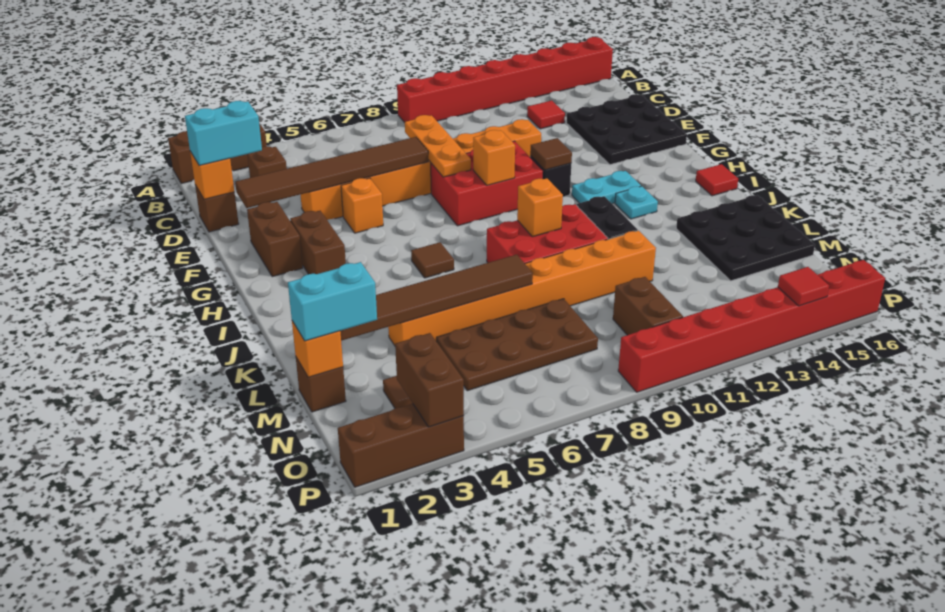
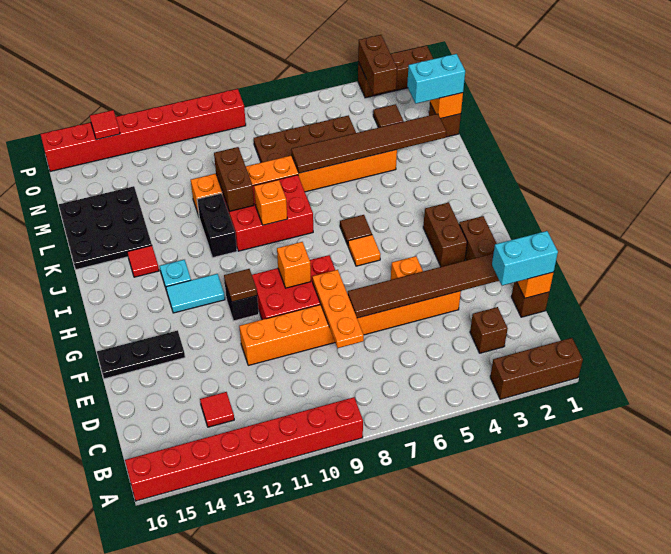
black 3x3 plate [566,94,687,165] -> black 1x3 plate [97,330,185,379]
none -> orange 1x1 tile [348,235,381,266]
cyan 1x2 plate [572,171,641,203] -> cyan 1x2 tile [166,274,225,313]
red 1x1 tile [696,164,738,196] -> red 1x1 tile moved to [127,246,159,277]
brown 1x2 brick [613,277,683,335] -> brown 1x2 brick moved to [214,147,254,212]

